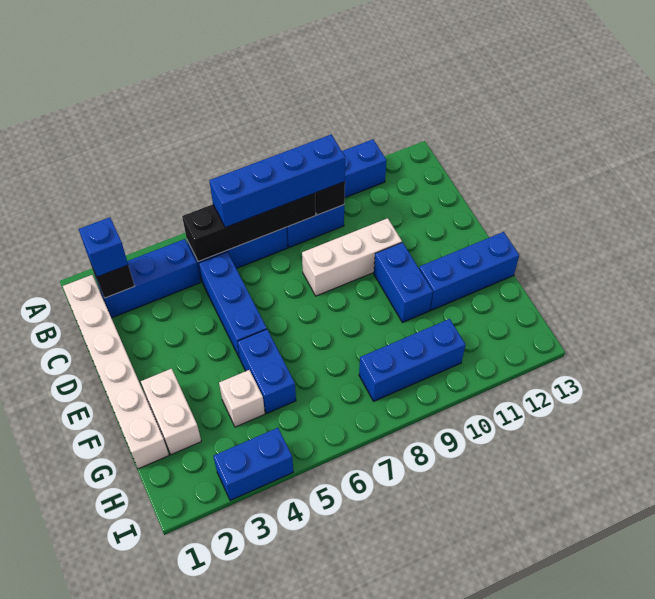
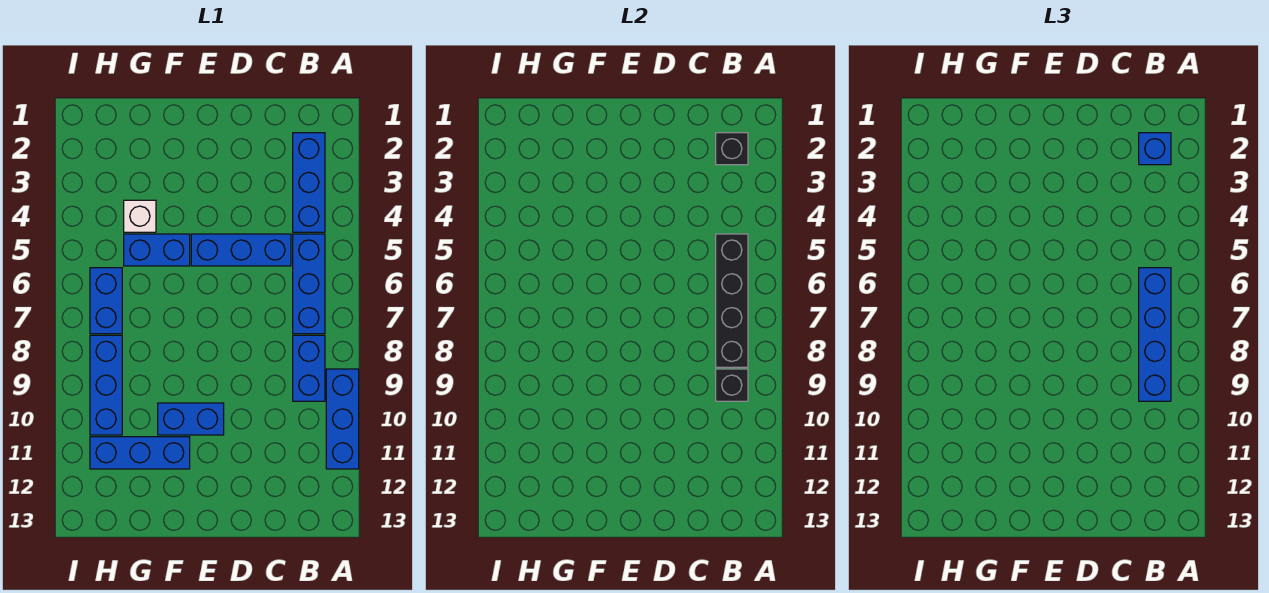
white 1x6 brick [63,275,169,469] -> none
white 1x3 brick [302,218,402,296] -> none
white 1x2 brick [141,369,201,455] -> none
blue 1x3 brick [419,232,519,310] -> blue 1x3 brick turned to [90,437,190,469]
blue 1x2 brick [213,428,293,501] -> blue 1x2 brick moved to [90,268,122,334]

